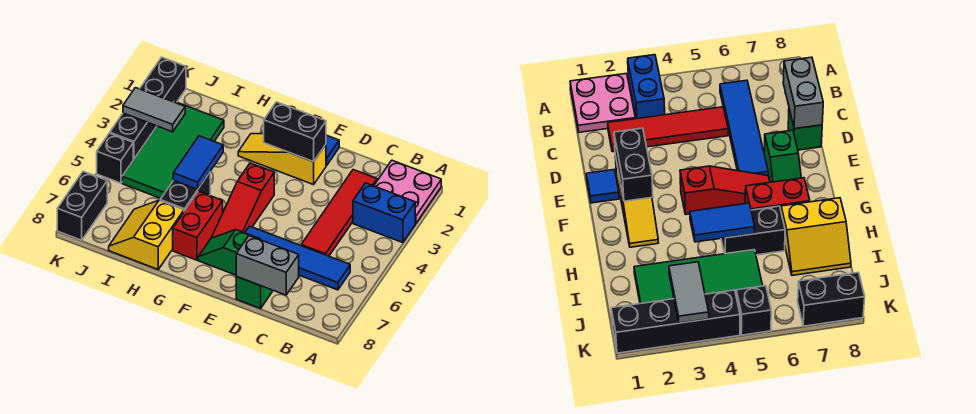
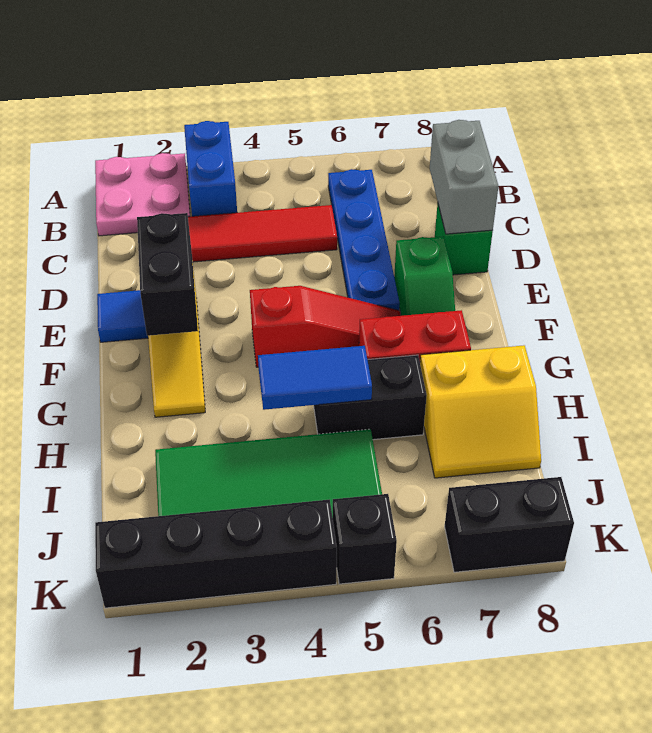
blue 1x4 tile [245,226,350,290] -> blue 1x4 plate [328,169,400,310]
grey 1x2 tile [123,88,185,132] -> none

